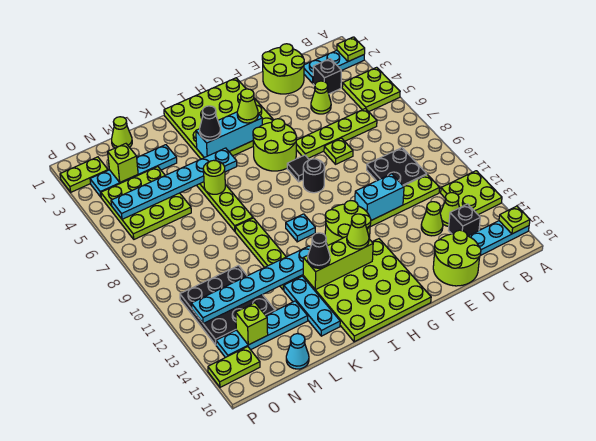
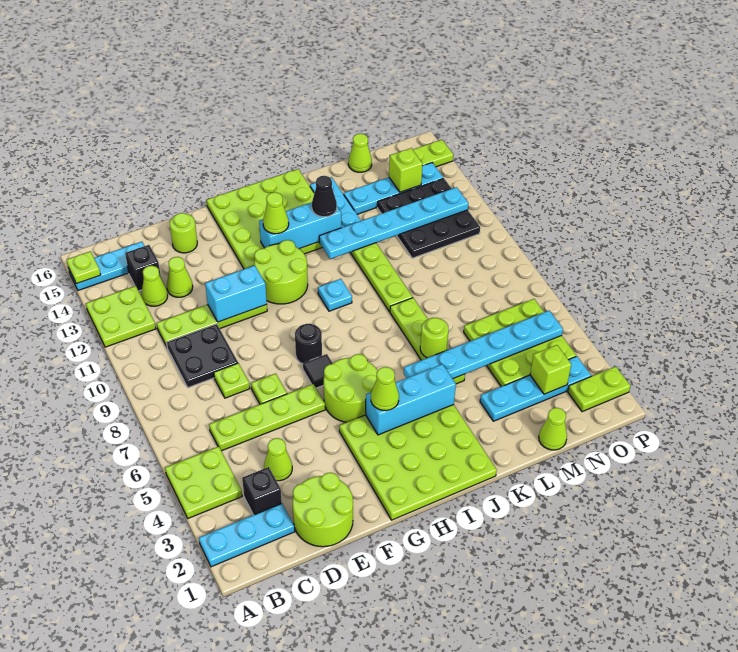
lime 1x1 plate [337,37,365,61] -> lime 1x1 plate moved to [214,363,250,398]
lime 2x2 round brick [433,230,481,286] -> lime 1x1 round brick [170,213,197,253]
lime 1x3 brick [303,236,373,290] -> cyan 1x3 brick [259,202,341,249]
black 1x1 cone [200,106,221,140] -> none
cyan 1x1 cone [286,334,309,369] -> lime 1x1 cone [348,134,372,172]

